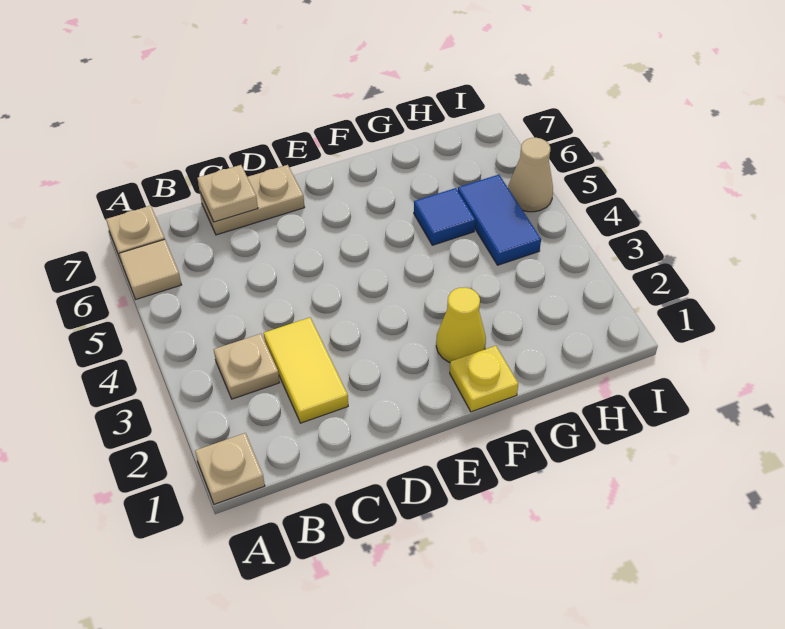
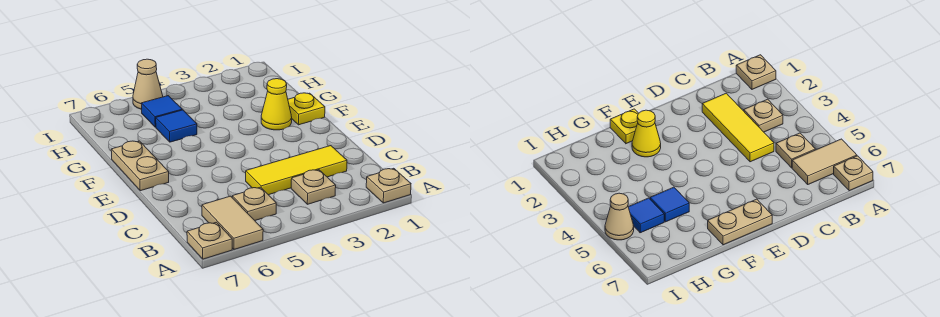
tan 1x1 tile [119,239,181,299] -> tan 1x2 tile [202,196,263,249]
yellow 1x2 tile [264,318,348,423] -> yellow 1x3 tile [246,146,347,195]
tan 1x2 plate [200,165,304,235] -> tan 1x2 plate moved to [111,141,169,191]
tan 1x1 plate [198,165,258,222] -> tan 1x1 plate moved to [232,187,276,220]
blue 1x2 tile [458,175,541,265] -> blue 1x1 tile [141,96,182,127]

